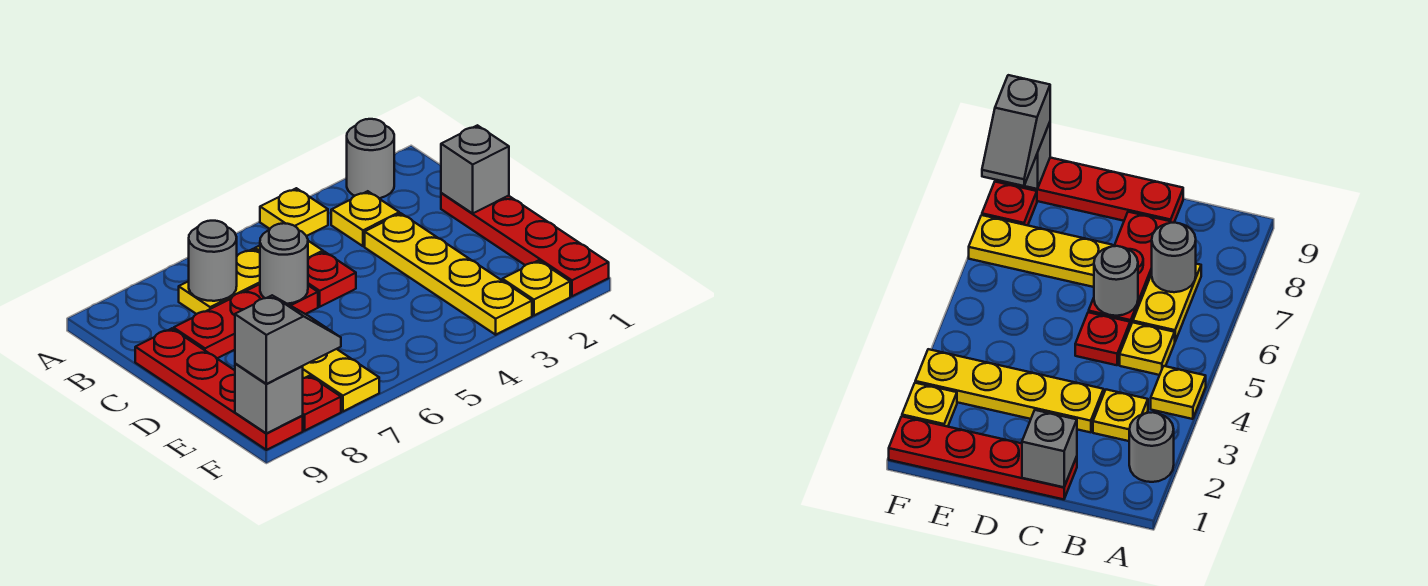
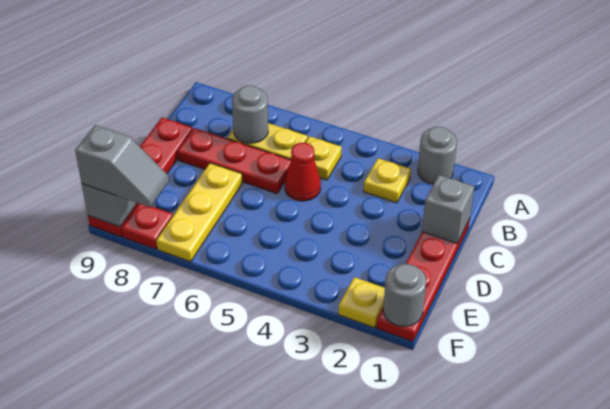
yellow 1x1 plate [260,188,328,236] -> none
yellow 1x4 plate [365,213,532,335] -> none
red 1x1 plate [308,252,356,307] -> red 1x1 cone [285,143,321,201]
grey 1x1 round brick [260,223,308,304] -> grey 1x1 round brick moved to [383,264,426,326]

